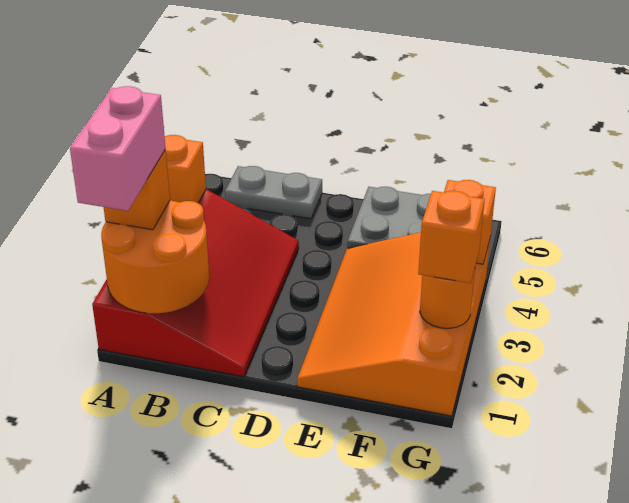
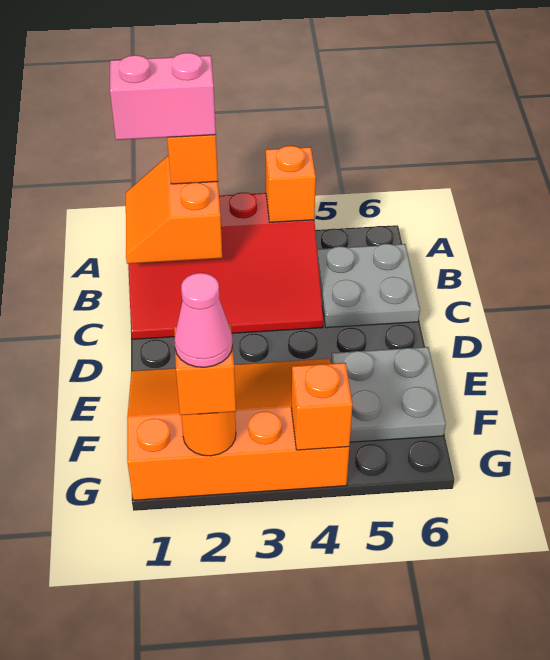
orange 2x2 round brick [101,200,209,313] -> orange 2x2 slope [126,155,222,264]
grey 1x2 plate [225,166,322,219] -> grey 2x2 plate [317,244,420,328]
none -> pink 1x1 cone [174,273,233,367]

